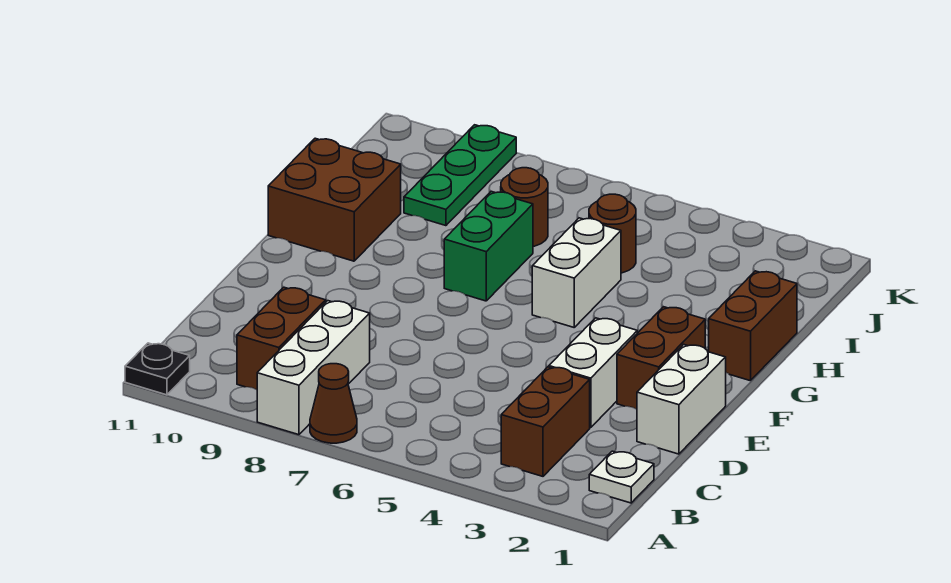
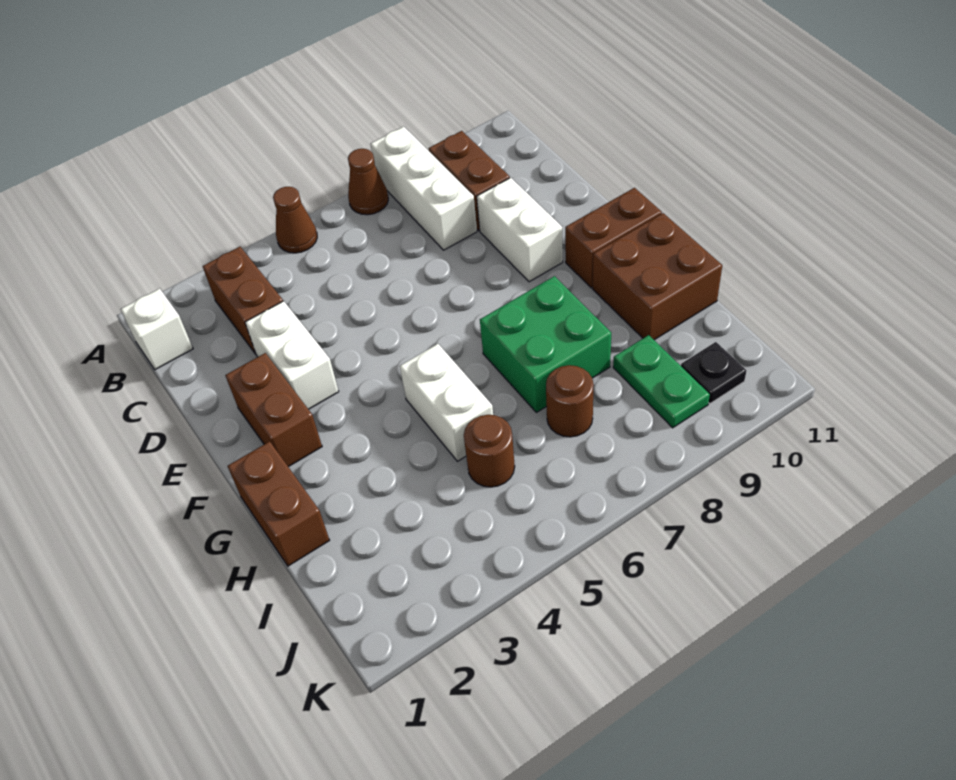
none -> brown 1x1 cone [273,187,317,253]
black 1x1 plate [125,343,190,395] -> black 1x1 plate moved to [681,342,746,404]
white 1x1 plate [589,451,654,503] -> white 1x1 brick [121,289,193,370]
white 1x2 brick [637,344,726,454] -> white 1x2 brick moved to [477,178,563,282]
none -> brown 1x2 brick [565,188,662,288]
green 1x2 brick [444,191,533,301] -> green 2x2 brick [480,276,611,412]
green 1x3 plate [404,125,516,226] -> green 1x2 plate [613,335,710,428]

